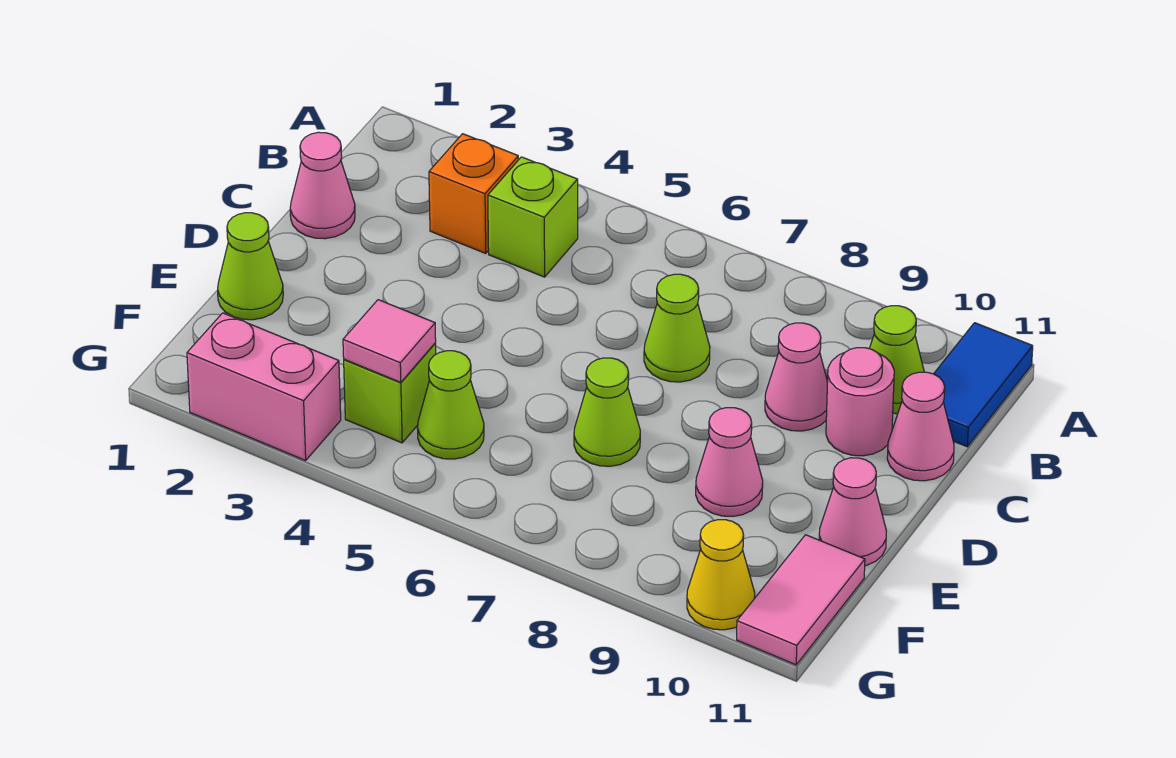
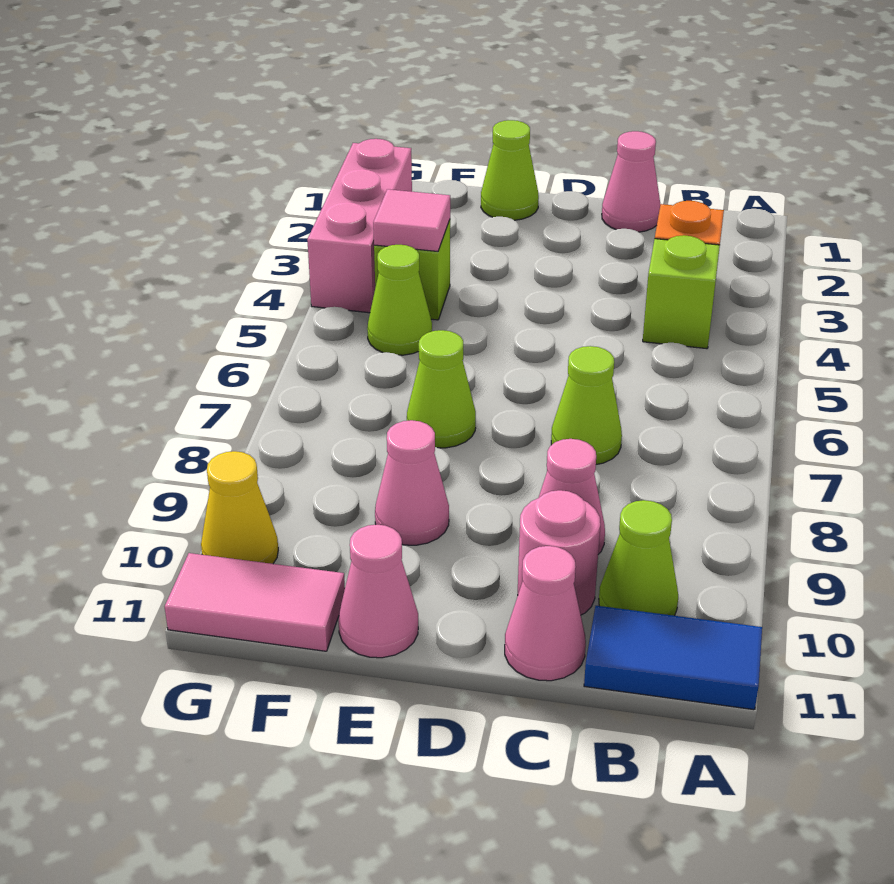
pink 1x2 brick [187,313,341,461] -> pink 1x3 brick [307,139,412,313]

